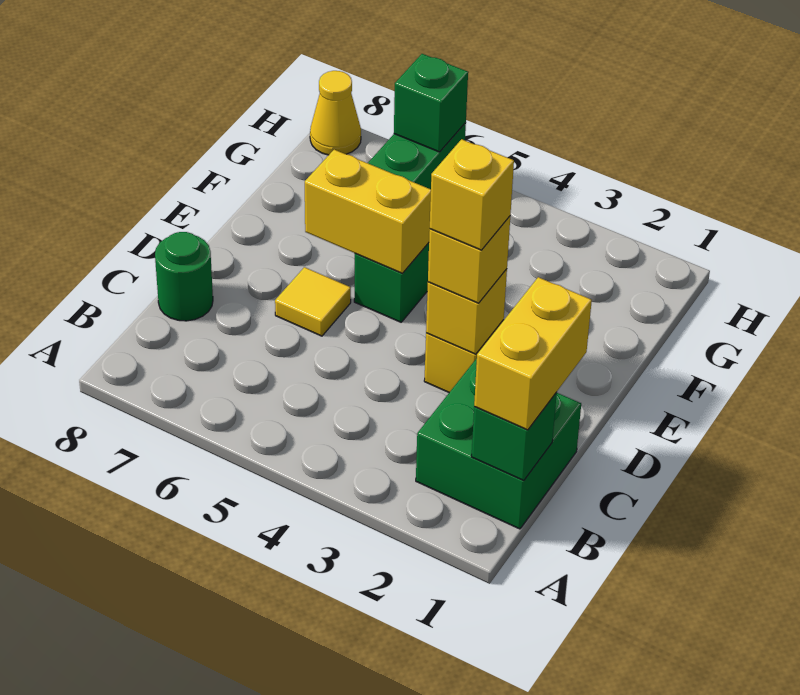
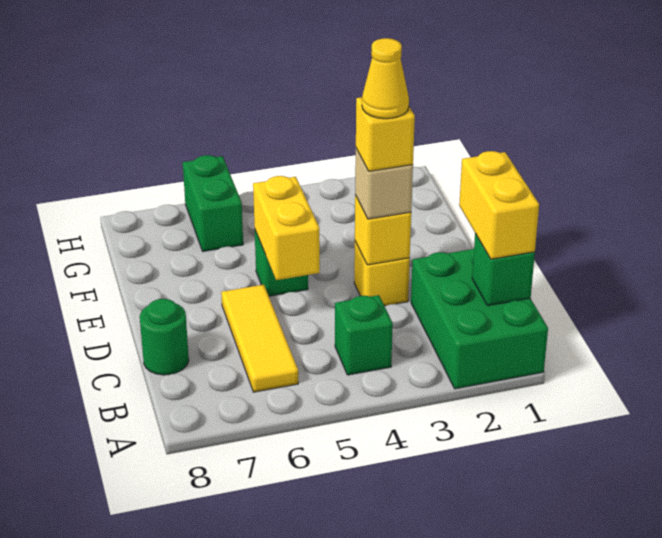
green 2x2 brick [416,358,581,529] -> green 2x3 brick [411,248,548,389]
yellow 1x1 brick [428,216,510,303] -> tan 1x1 brick [355,149,413,219]
yellow 1x1 tile [275,267,351,336] -> yellow 1x3 tile [221,285,298,392]
yellow 1x2 brick [305,150,431,273] -> yellow 1x2 brick turned to [253,176,320,280]
green 1x1 brick [394,54,468,152] -> green 1x1 brick moved to [335,295,393,375]
yellow 1x1 cone [310,71,361,155] -> yellow 1x1 cone moved to [362,38,409,119]

